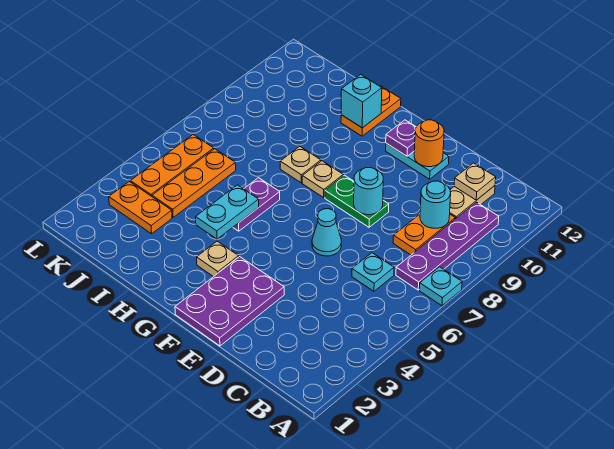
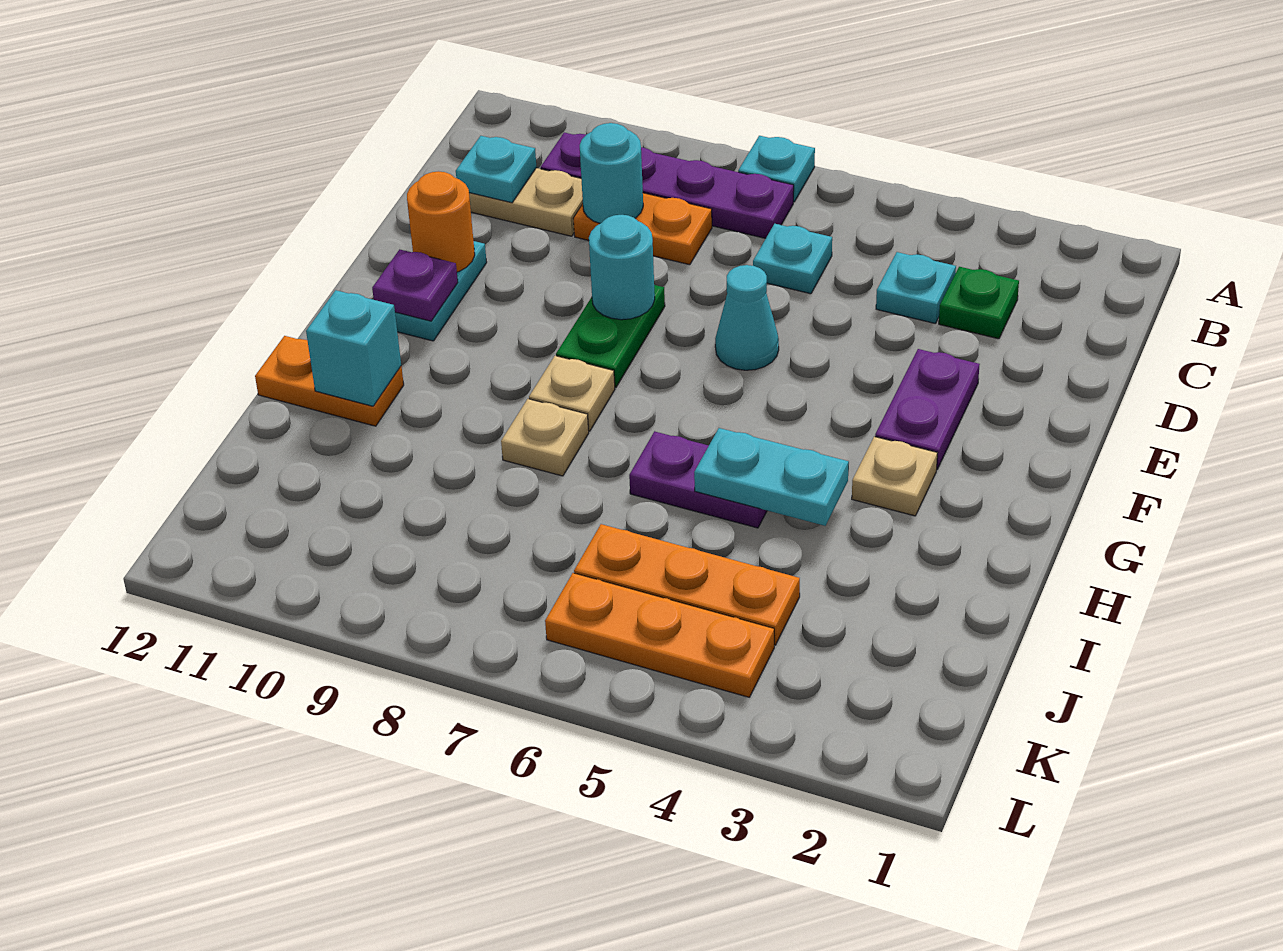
none -> green 1x1 plate [939,267,1019,339]
none -> cyan 1x1 plate [876,252,956,324]
tan 1x1 plate [454,163,496,200] -> cyan 1x1 plate [456,136,536,203]
purple 2x3 plate [175,257,284,346] -> purple 1x2 plate [875,349,980,469]
orange 1x2 plate [109,181,172,234] -> none

